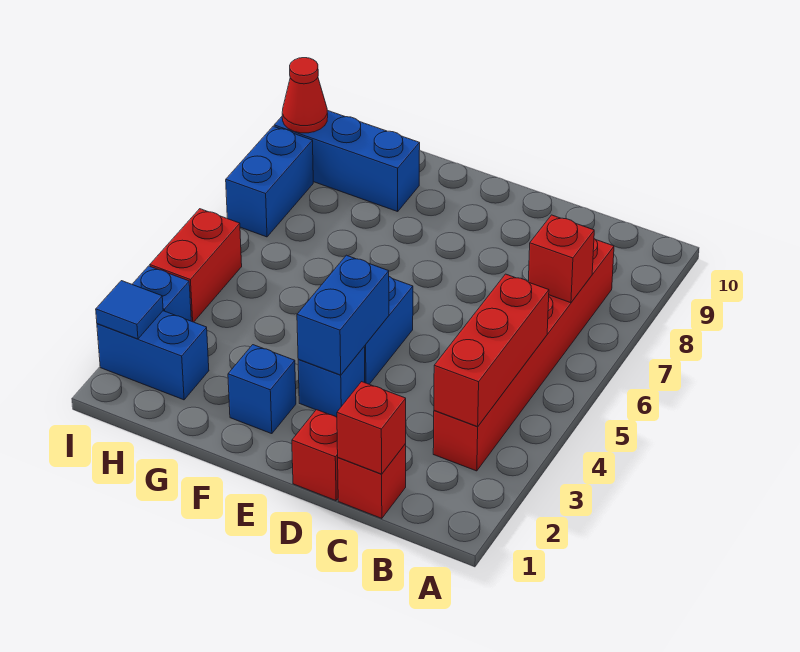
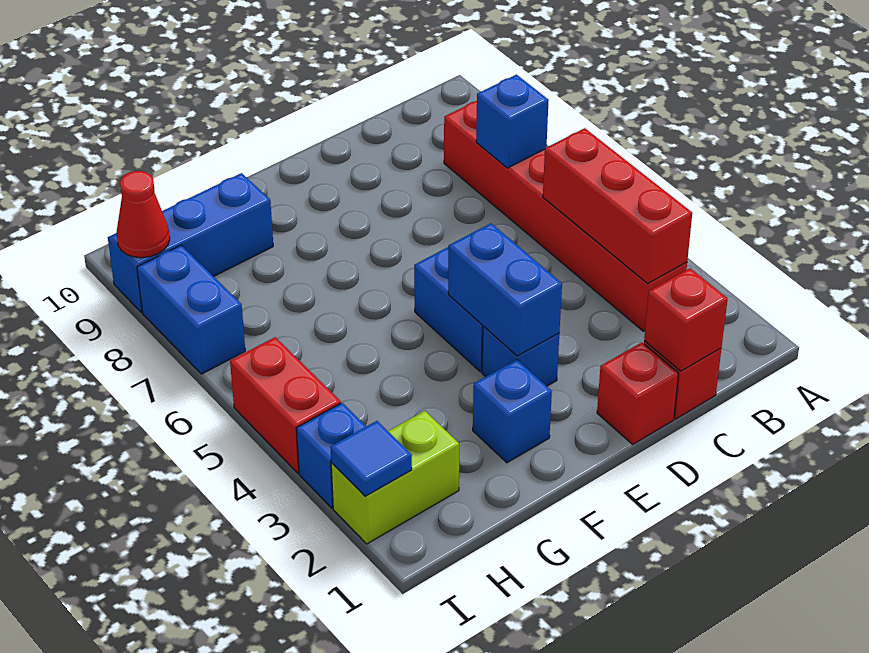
red 1x1 brick [528,215,594,303] -> blue 1x1 brick [476,75,549,168]
blue 1x2 brick [97,311,209,400] -> lime 1x2 brick [331,411,459,544]

